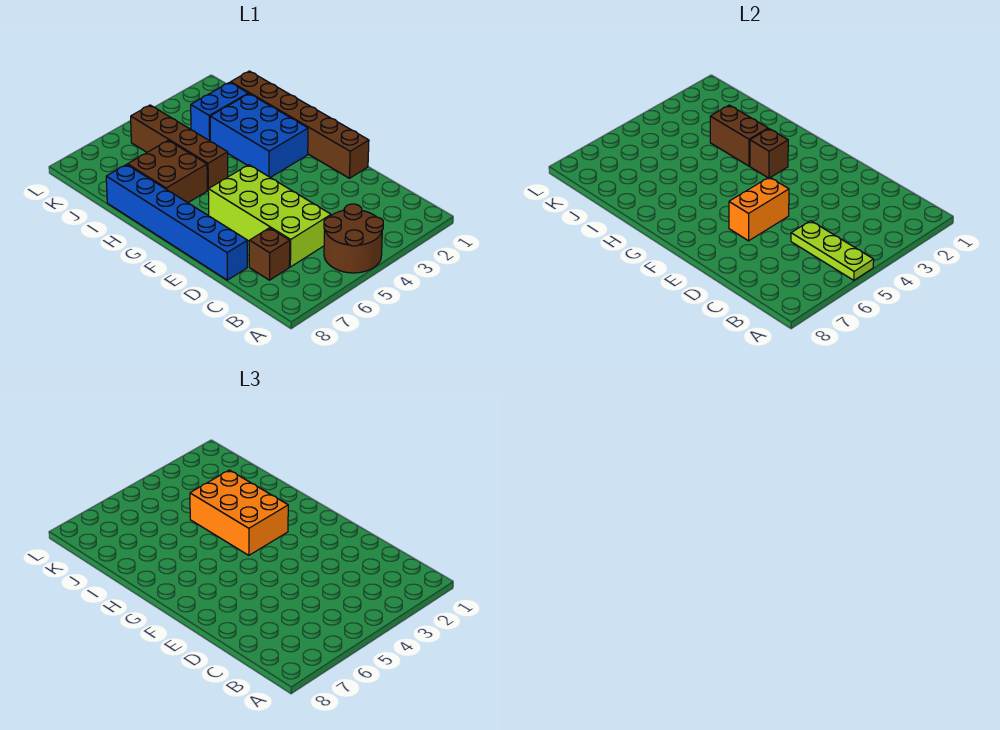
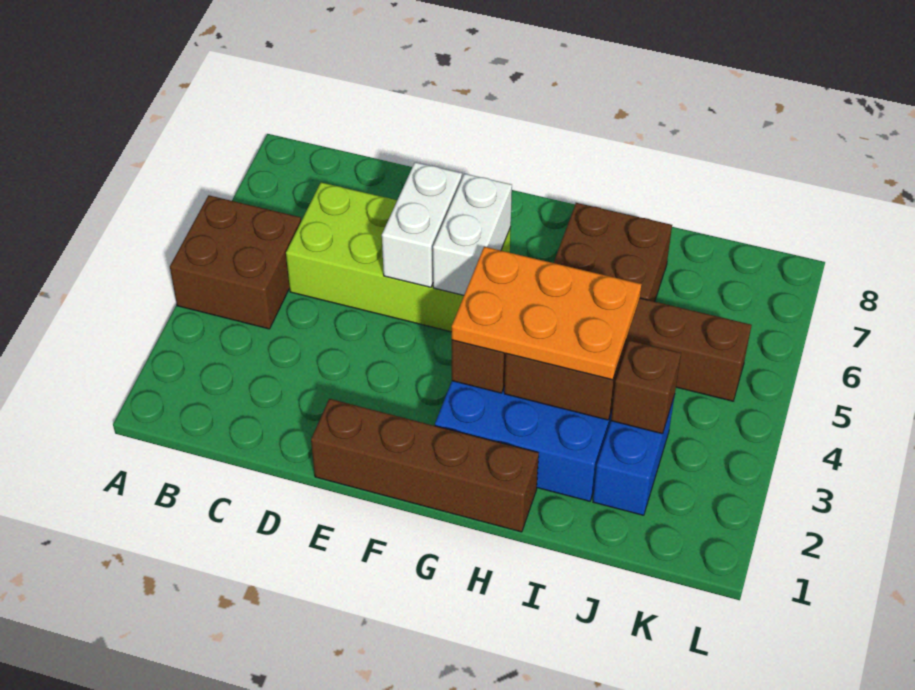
brown 2x2 round brick [324,204,383,273] -> brown 2x2 brick [170,195,301,329]
lime 1x3 plate [791,221,874,280] -> none
brown 1x1 brick [249,228,290,280] -> brown 1x1 brick moved to [611,340,681,434]
blue 1x6 brick [106,165,247,280] -> none
brown 1x6 brick [231,71,369,178] -> brown 1x4 brick [311,399,539,532]
orange 1x2 brick [729,177,789,241] -> white 1x2 brick [382,162,462,287]
none -> white 1x2 brick [433,174,512,295]
orange 2x3 brick [190,470,288,555] -> orange 2x3 plate [452,247,642,380]

